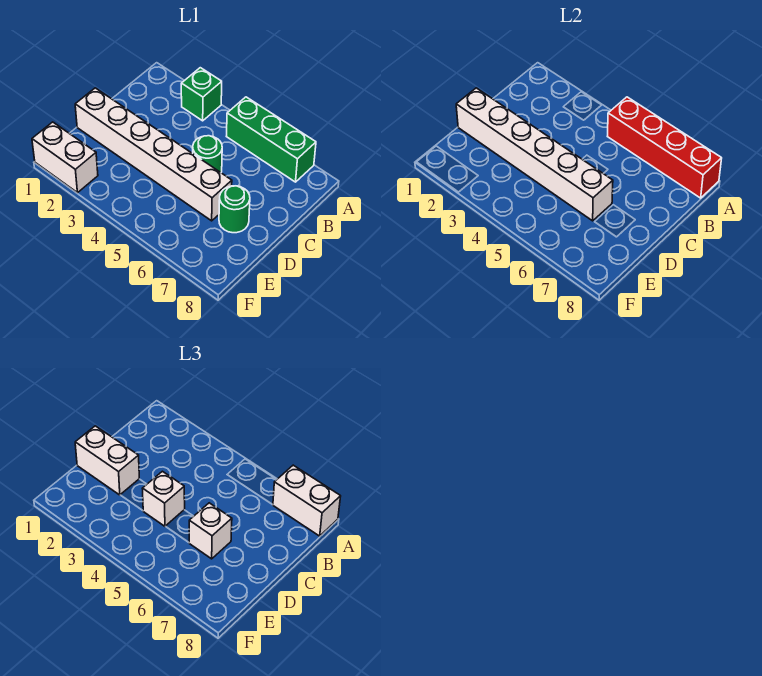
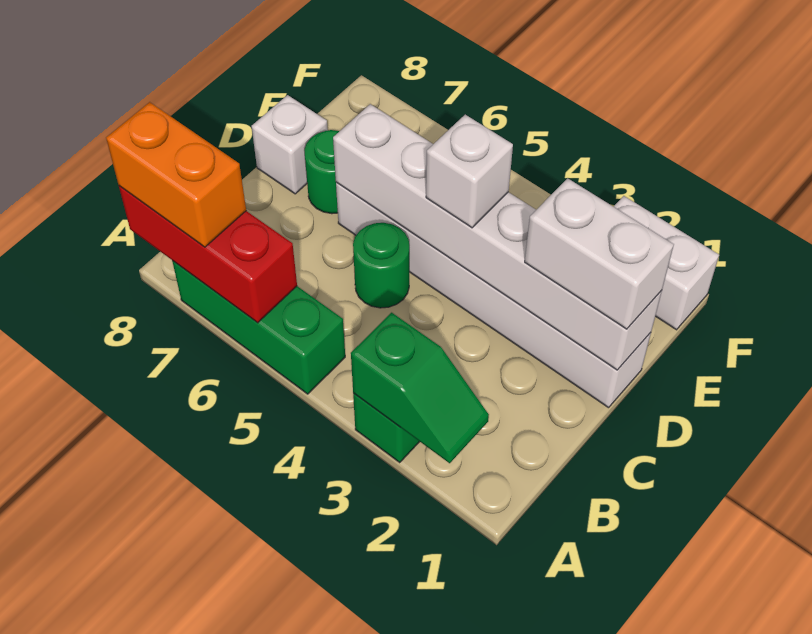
none -> green 1x2 slope [351,313,489,463]
red 1x4 brick [607,97,722,198] -> red 1x3 brick [119,186,297,323]
white 1x2 brick [273,465,341,536] -> orange 1x2 brick [106,102,246,247]
white 1x1 brick [189,503,232,559] -> white 1x1 brick moved to [252,95,328,194]

